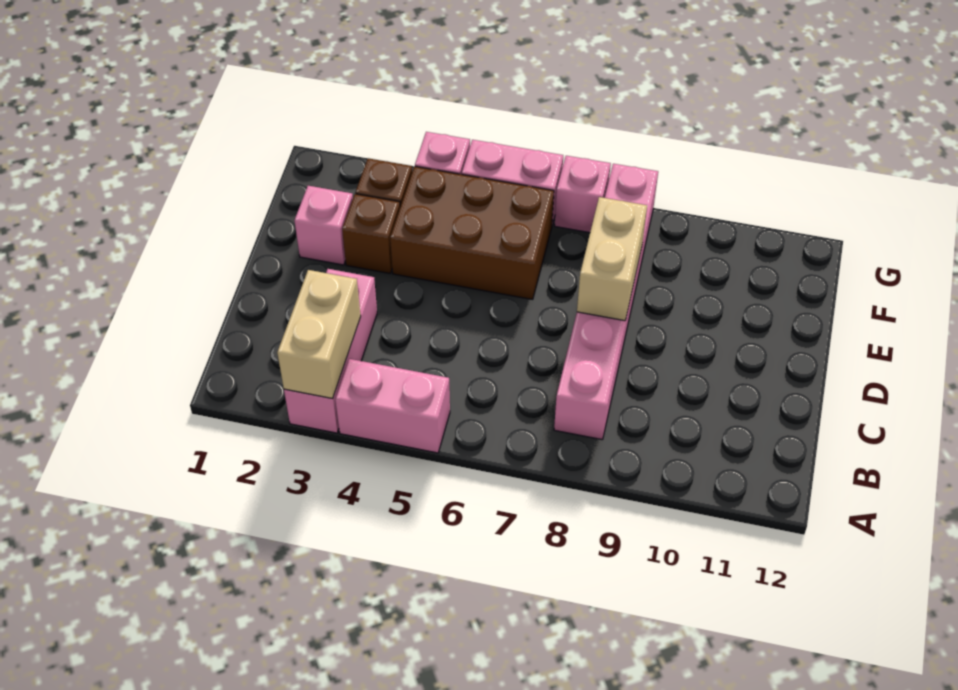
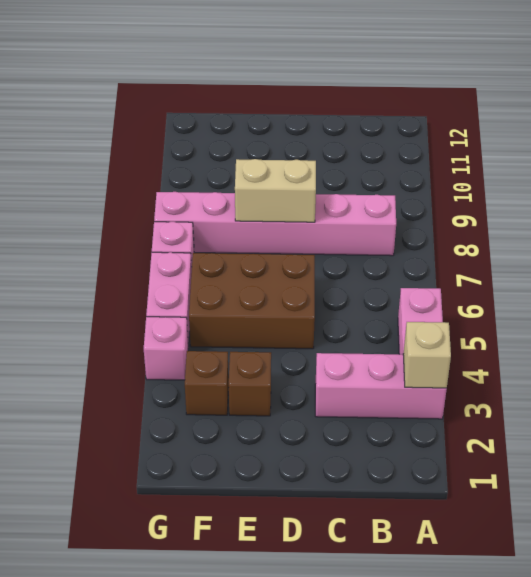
tan 1x2 brick [277,270,361,399] -> tan 1x1 brick [403,322,451,388]
pink 1x1 brick [294,186,353,265] -> none
brown 2x3 brick [390,166,554,299] -> brown 2x3 brick turned to [189,253,315,349]

